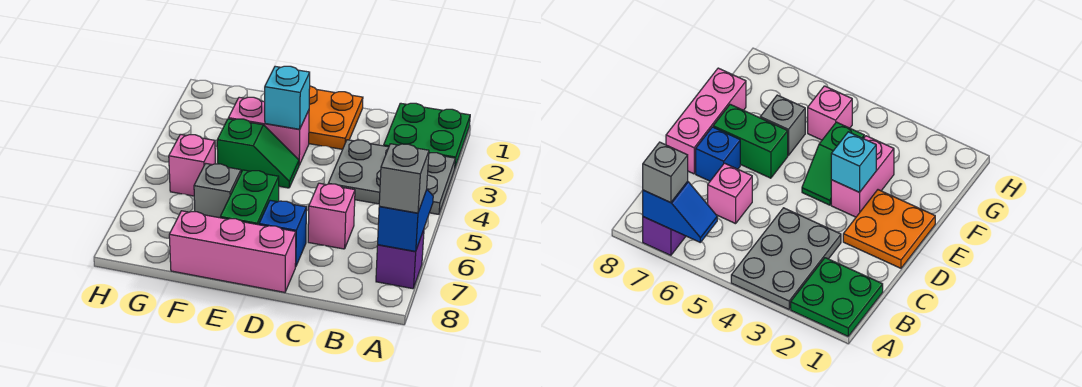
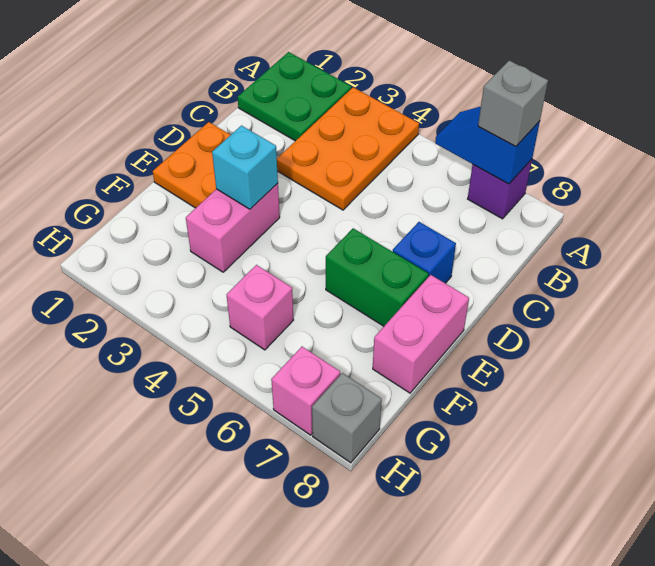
grey 2x3 plate [328,140,455,214] -> orange 2x3 plate [277,87,419,210]
pink 1x1 brick [308,183,355,249] -> pink 1x1 brick moved to [271,347,340,435]
pink 1x3 brick [169,211,296,292] -> pink 1x2 brick [373,275,469,393]
green 1x2 slope [217,119,299,188] -> none
grey 1x1 brick [194,163,241,218] -> grey 1x1 brick moved to [312,373,382,463]

